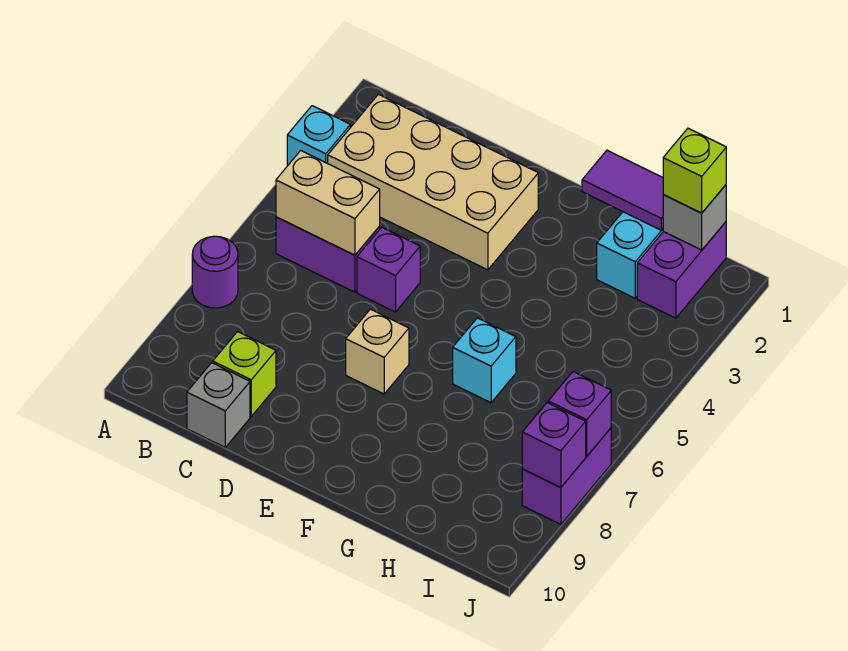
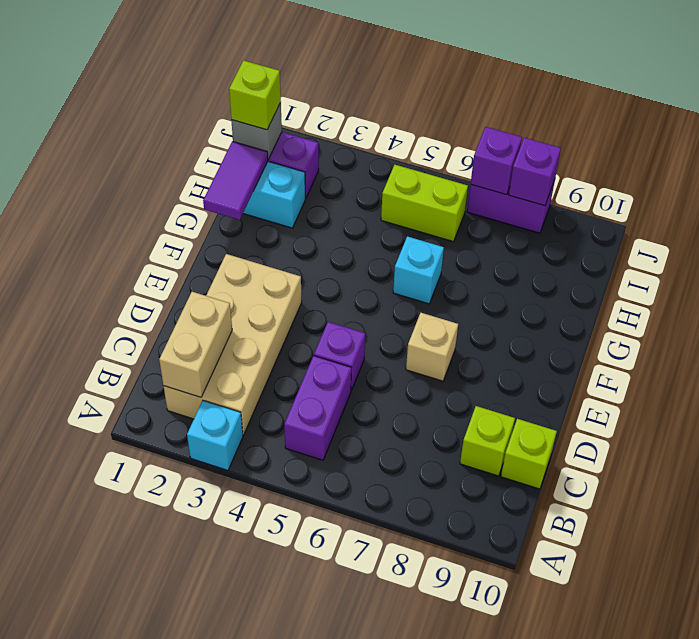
purple 1x1 round brick [192,236,238,308] -> none
tan 1x2 brick [276,151,380,255] -> tan 1x2 brick moved to [159,292,232,397]
grey 1x1 brick [187,363,250,447] -> lime 1x1 brick [501,419,557,489]
none -> lime 1x2 brick [381,165,468,242]

